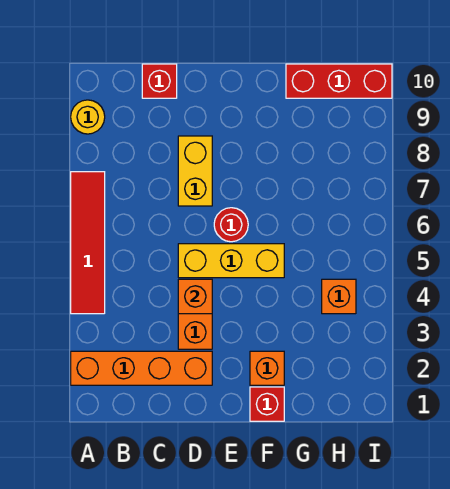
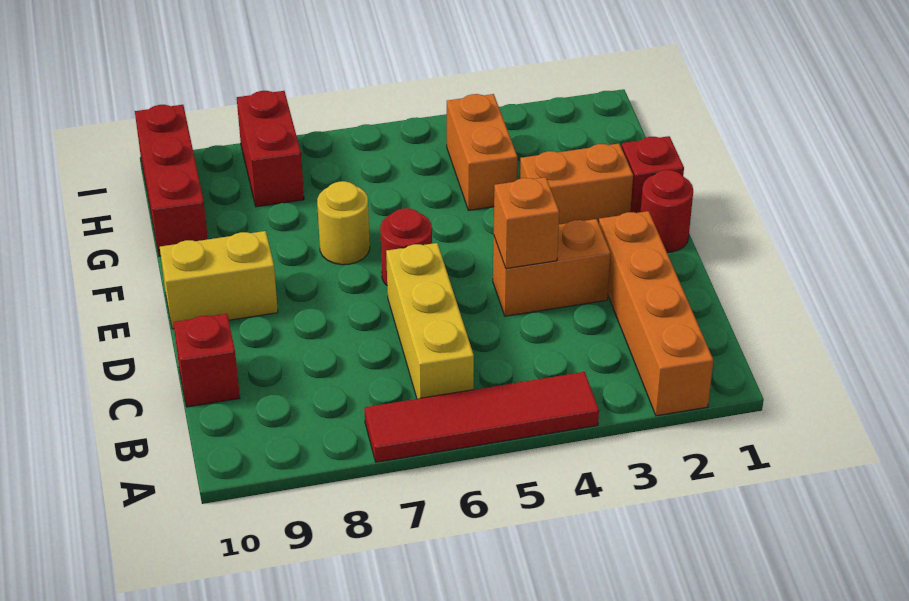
yellow 1x1 round brick [71,100,105,134] -> yellow 1x1 round brick moved to [317,181,370,265]
yellow 1x3 brick [178,244,284,278] -> yellow 1x3 brick moved to [386,243,474,399]
yellow 1x2 brick [178,136,212,206] -> yellow 1x2 brick moved to [160,231,278,329]
none -> red 1x1 round brick [640,170,693,253]
orange 1x1 brick [250,351,284,385] -> orange 1x2 brick [520,144,633,224]
orange 1x1 brick [322,279,356,314] -> orange 1x2 brick [447,94,517,210]
none -> red 1x2 brick [237,91,304,207]

